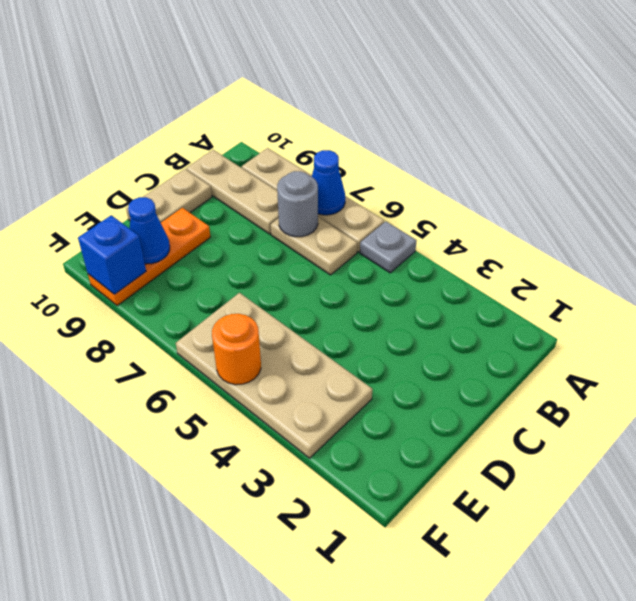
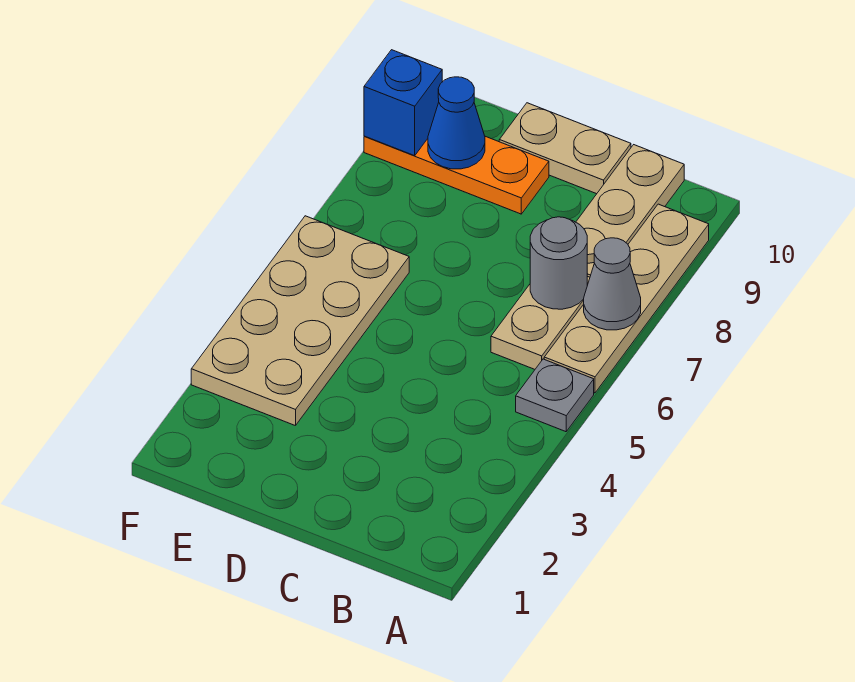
blue 1x1 cone [312,150,345,215] -> grey 1x1 cone [584,238,641,330]
orange 1x1 round brick [212,314,261,385] -> none

